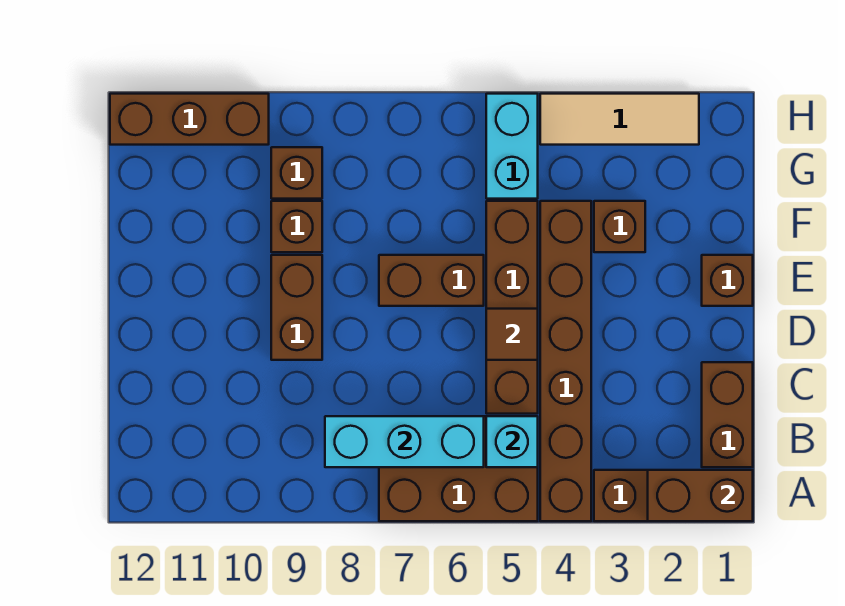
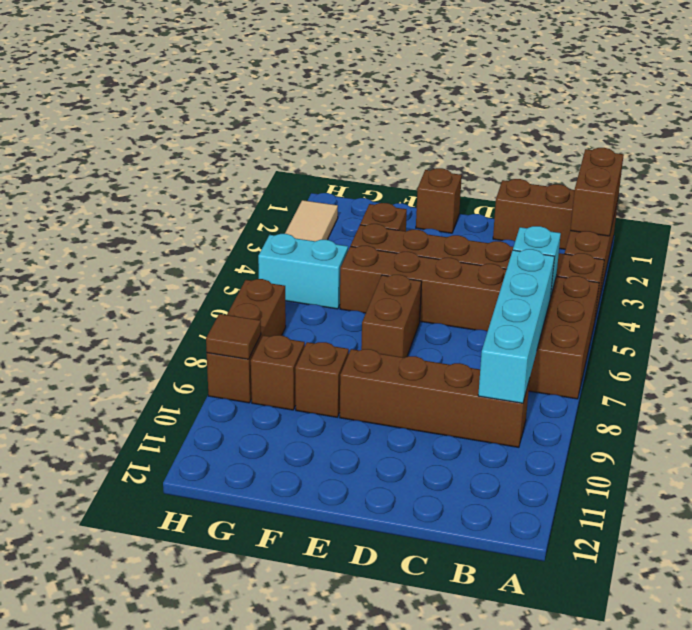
cyan 1x3 brick [325,416,484,467] -> cyan 1x4 brick [478,249,555,403]
brown 1x1 tile [486,309,538,360] -> brown 1x1 tile moved to [206,314,261,359]
brown 1x2 brick [271,255,322,360] -> brown 1x4 brick [340,349,530,447]
brown 1x3 brick [110,94,269,145] -> brown 1x3 brick moved to [207,279,286,403]

